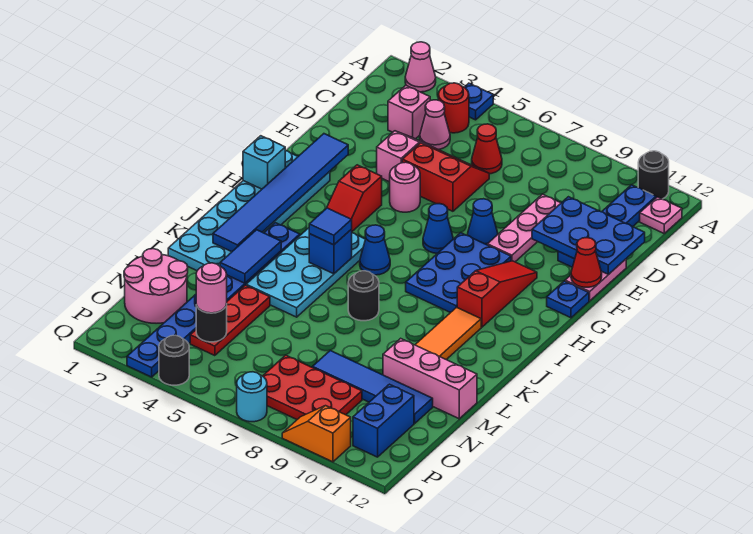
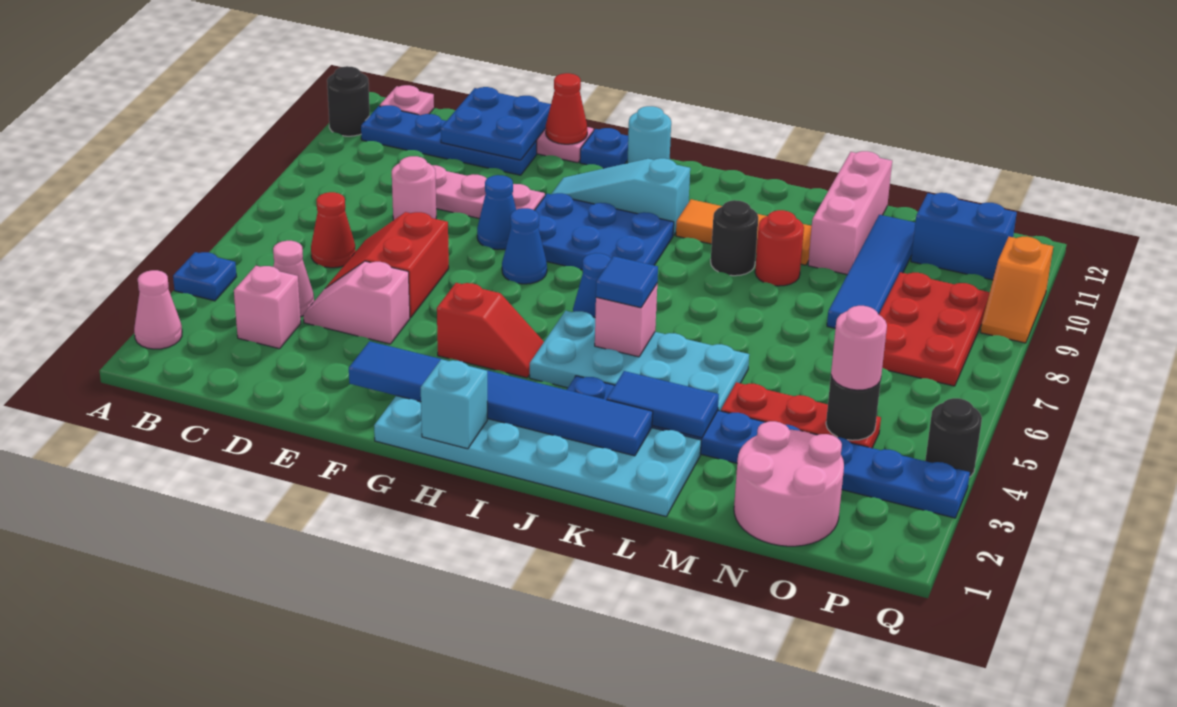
red 1x1 round brick [438,83,469,133] -> red 1x1 round brick moved to [755,210,804,286]
blue 2x3 plate [532,197,645,275] -> blue 2x2 plate [441,87,551,160]
pink 1x1 round brick [390,162,420,212] -> pink 1x1 round brick moved to [392,156,436,220]
red 1x3 slope [457,261,537,327] -> cyan 1x3 slope [552,158,690,235]
blue 1x1 brick [309,229,352,274] -> pink 1x1 brick [595,284,657,357]
black 1x1 round brick [348,271,379,321] -> black 1x1 round brick moved to [711,200,758,276]
cyan 1x1 round brick [237,372,267,422] -> cyan 1x1 round brick moved to [627,106,671,163]

